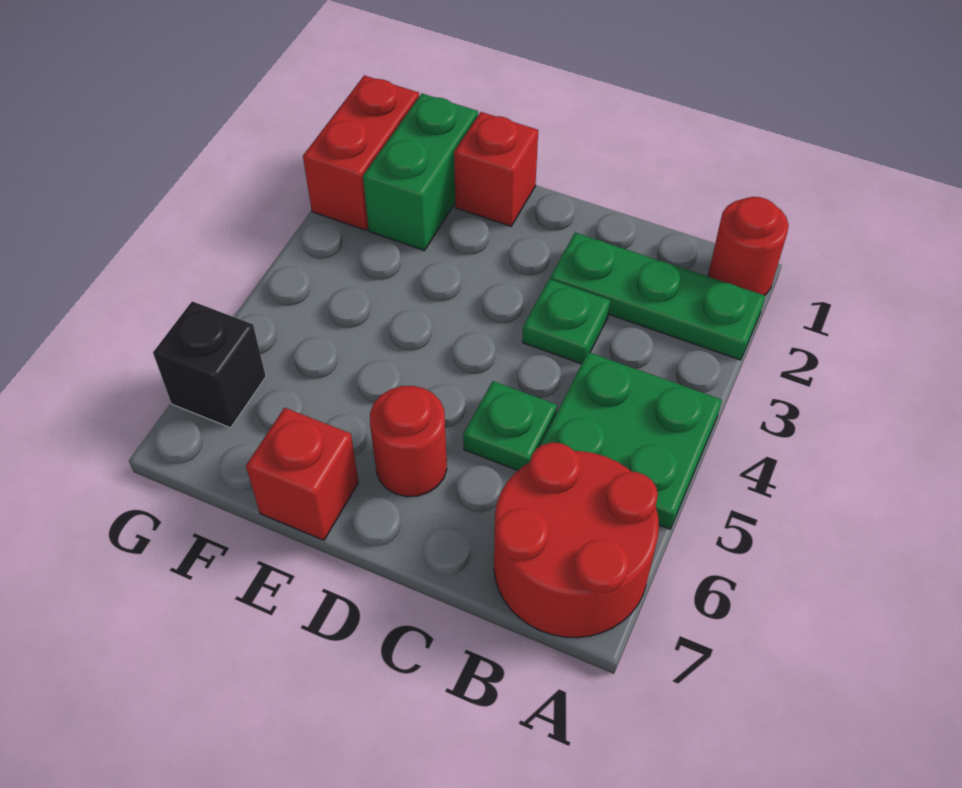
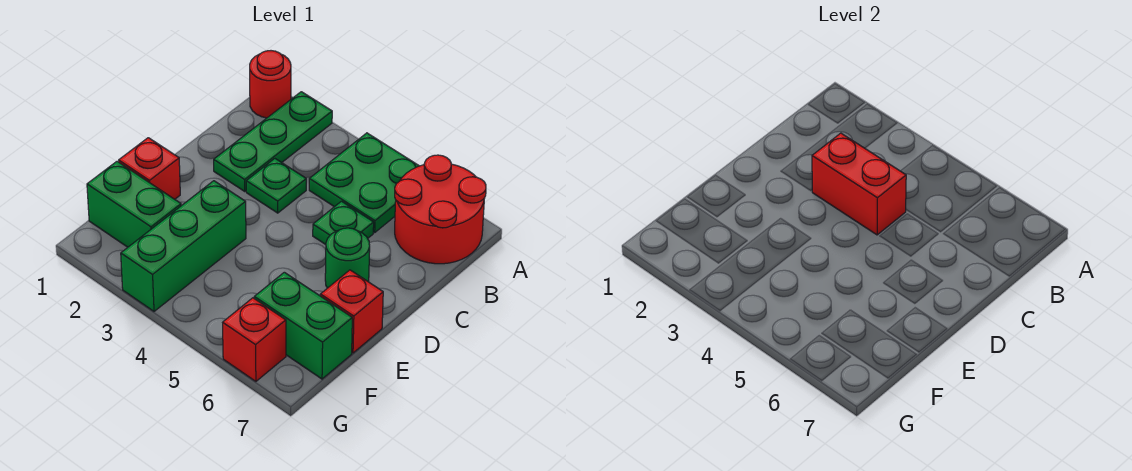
red 1x1 round brick [370,386,447,497] -> green 1x1 round brick [325,228,370,288]
none -> green 1x3 brick [121,181,246,311]
none -> green 1x2 brick [254,272,352,379]
red 1x2 brick [303,75,419,230] -> red 1x2 brick moved to [812,133,906,235]
black 1x1 brick [153,301,266,428] -> red 1x1 brick [223,298,286,381]

